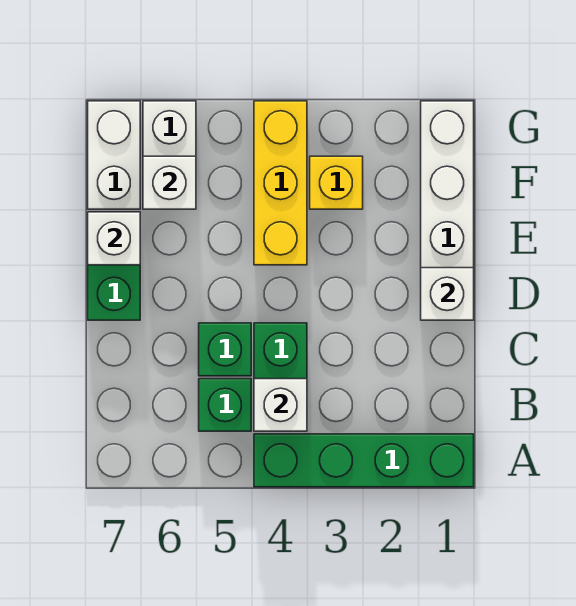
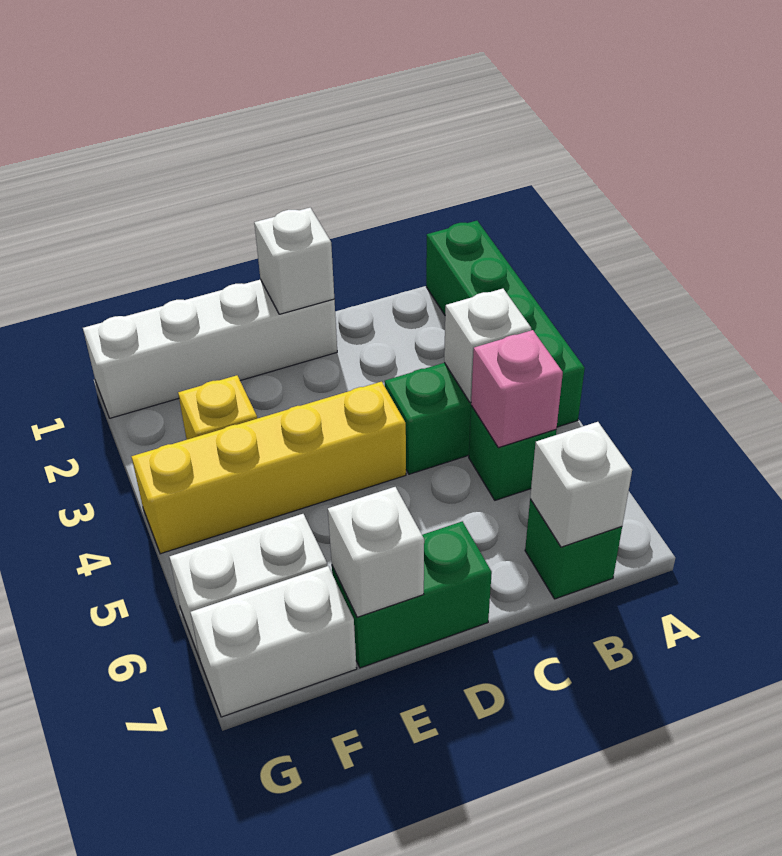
none -> pink 1x1 brick [471,330,563,448]
green 1x1 brick [199,323,251,376] -> green 1x1 brick moved to [525,499,622,599]
yellow 1x3 brick [254,101,307,265] -> yellow 1x4 brick [131,382,406,554]
white 1x1 brick [143,156,196,209] -> white 1x1 brick moved to [530,422,632,547]

